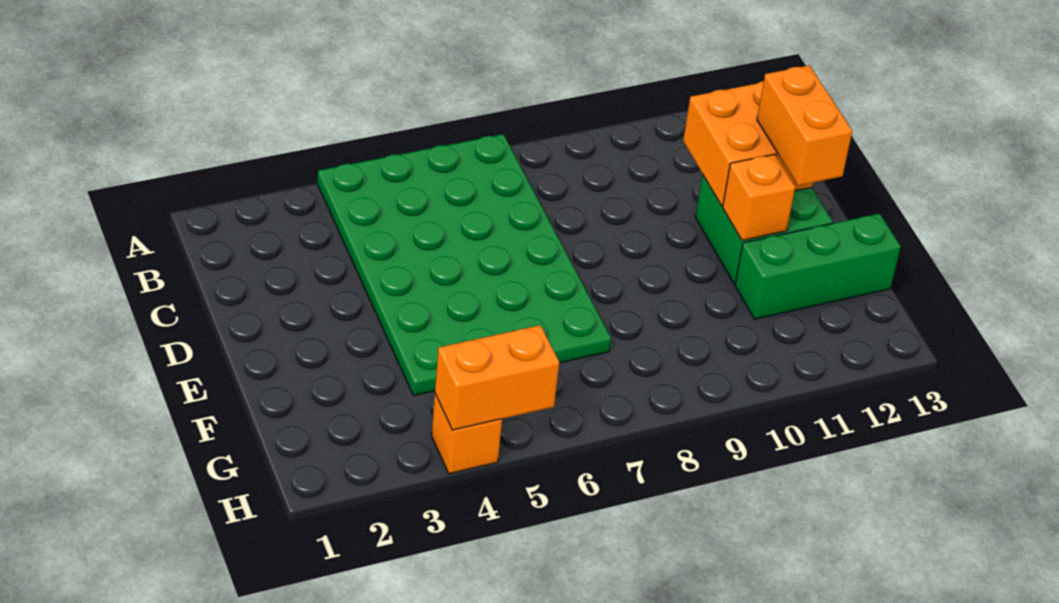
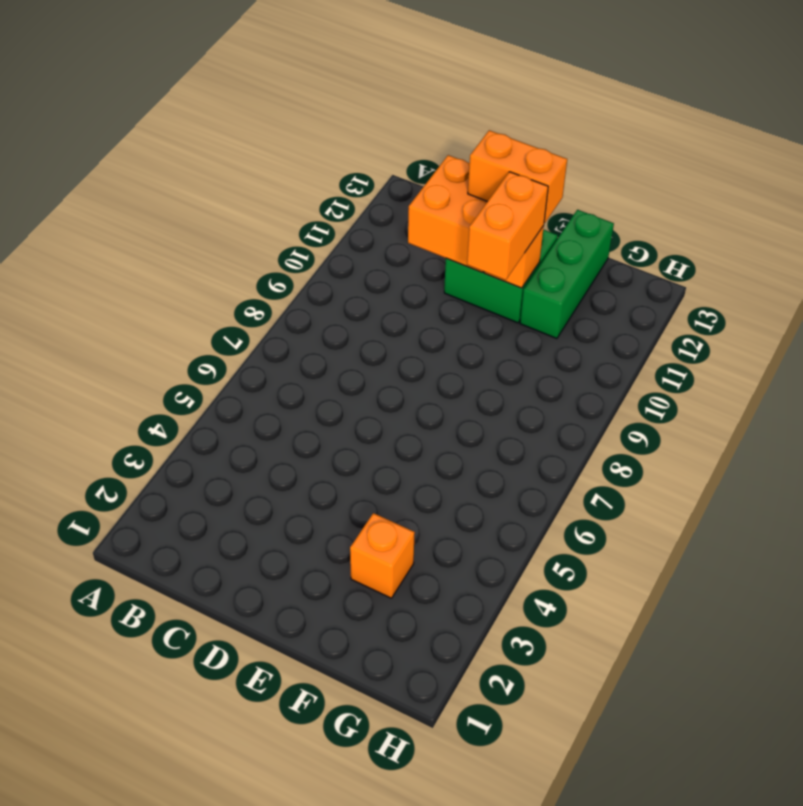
green 4x6 plate [318,134,611,396] -> none
orange 1x1 brick [432,394,502,474] -> orange 1x1 brick moved to [350,513,415,598]
orange 1x2 brick [435,325,559,430] -> orange 1x2 brick moved to [467,172,548,280]

